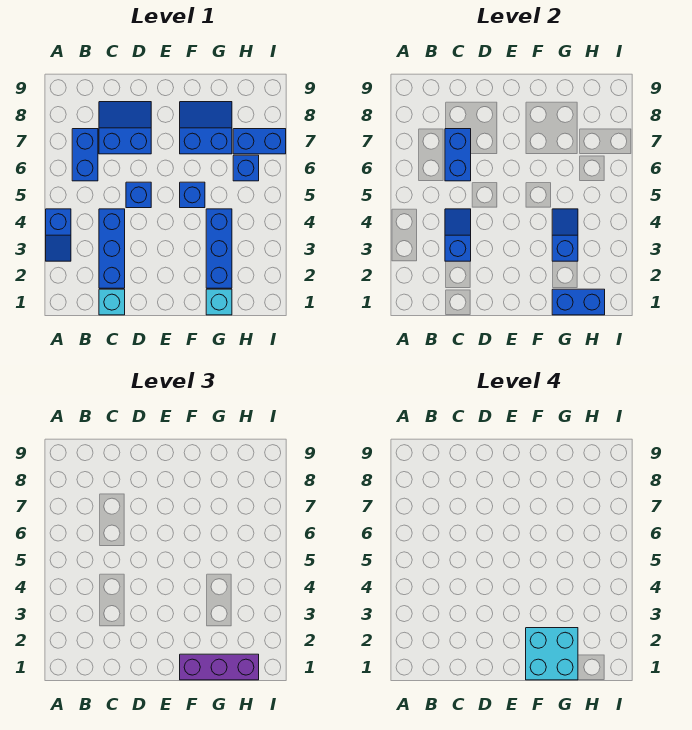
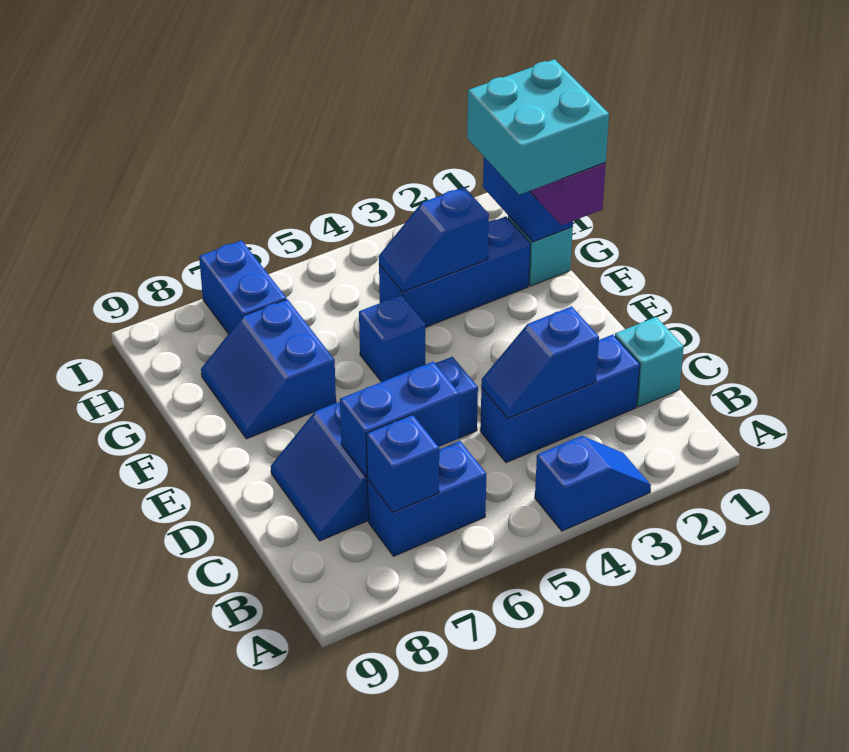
blue 1x1 brick [233,155,259,181] -> blue 1x1 brick moved to [366,414,439,512]

